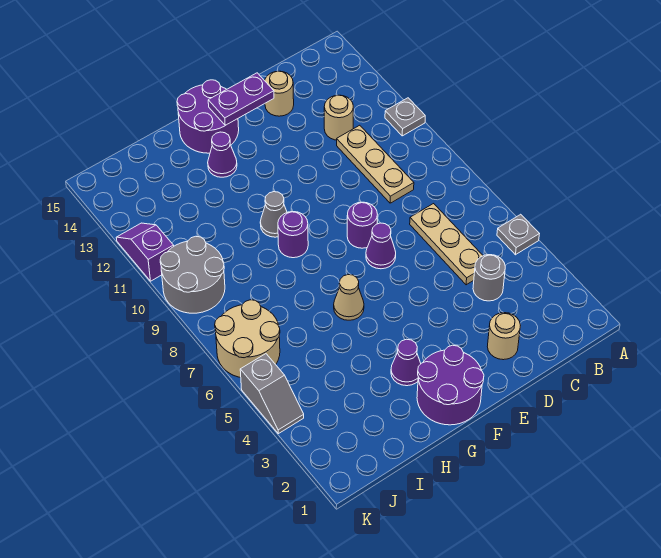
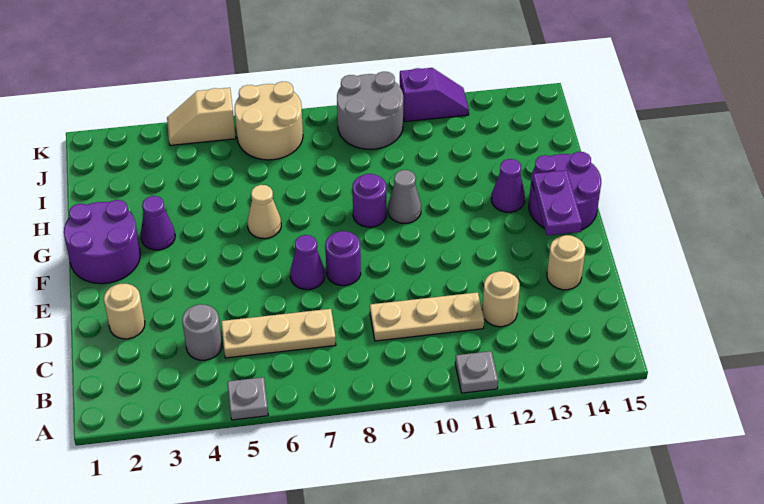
grey 1x2 slope [240,354,304,434] -> tan 1x2 slope [167,88,236,145]

